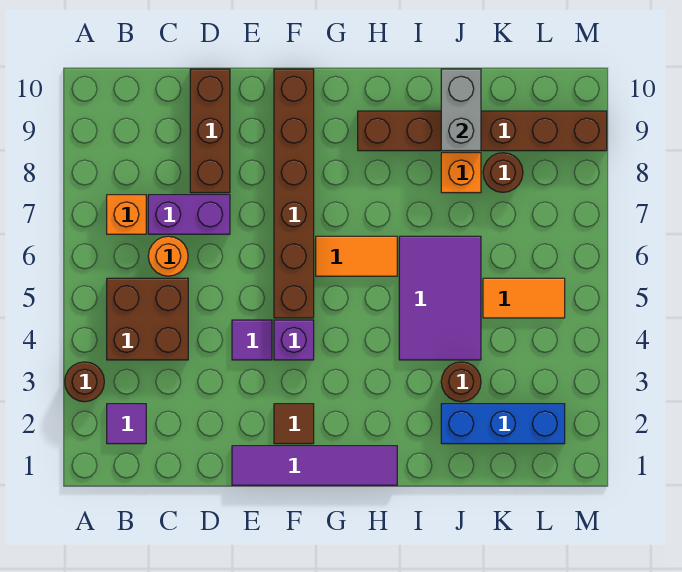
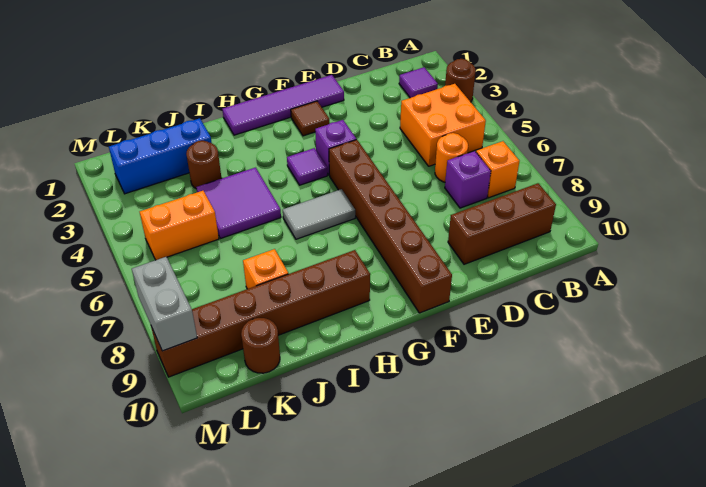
brown 2x2 brick [107,278,188,360] -> orange 2x2 brick [400,84,486,166]
purple 1x2 brick [148,195,230,234] -> purple 1x1 brick [445,151,491,208]
brown 1x3 brick [190,69,230,193] -> brown 1x3 brick turned to [448,183,556,264]
purple 1x1 tile [232,320,272,360] -> purple 1x1 tile moved to [287,148,327,185]
orange 1x2 tile [316,236,397,276] -> grey 1x2 tile [283,189,355,239]
purple 2x3 tile [399,236,481,360] -> purple 2x2 tile [196,168,281,239]
grey 1x2 brick [441,69,481,151] -> grey 1x2 brick moved to [132,257,197,351]
orange 1x2 tile [483,278,565,318] -> orange 1x2 brick [140,191,219,260]
brown 1x1 round brick [483,153,523,192] -> brown 1x1 round brick moved to [241,318,280,373]

